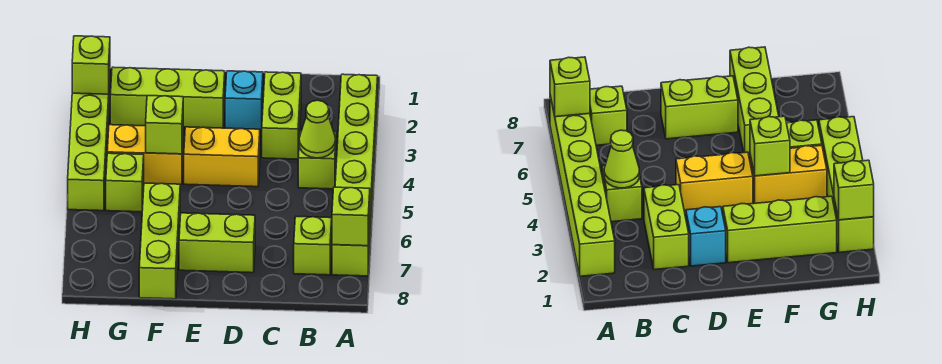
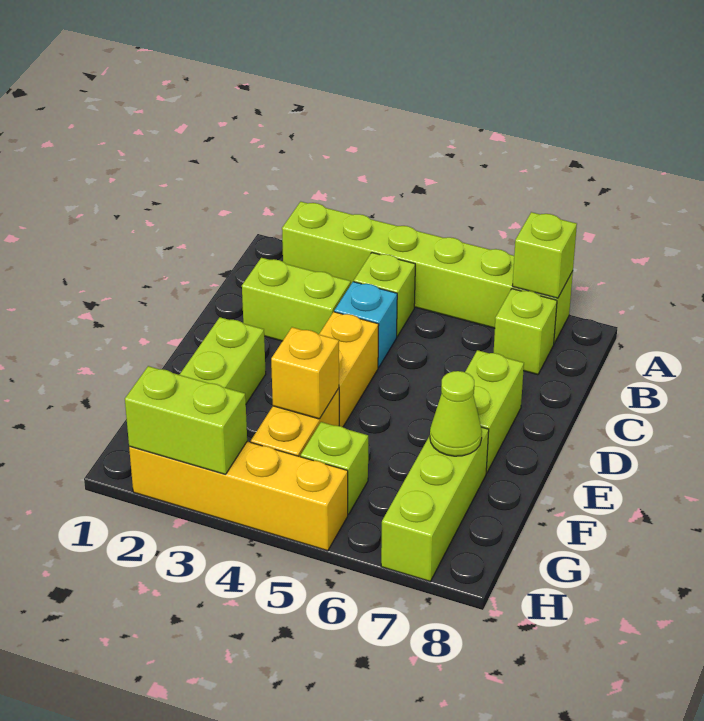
lime 1x1 cone [299,100,336,158] -> lime 1x1 cone moved to [430,371,482,456]
cyan 1x1 brick [225,71,263,129] -> cyan 1x1 brick moved to [334,282,397,367]
lime 1x1 brick [146,96,183,154] -> yellow 1x1 brick [271,327,339,419]
lime 1x3 brick [139,183,180,299] -> lime 1x3 brick turned to [381,427,489,581]
lime 1x4 brick [68,79,110,211] -> yellow 1x4 brick [129,442,348,551]
lime 1x1 brick [72,36,110,94] -> lime 1x2 brick [125,366,247,474]

